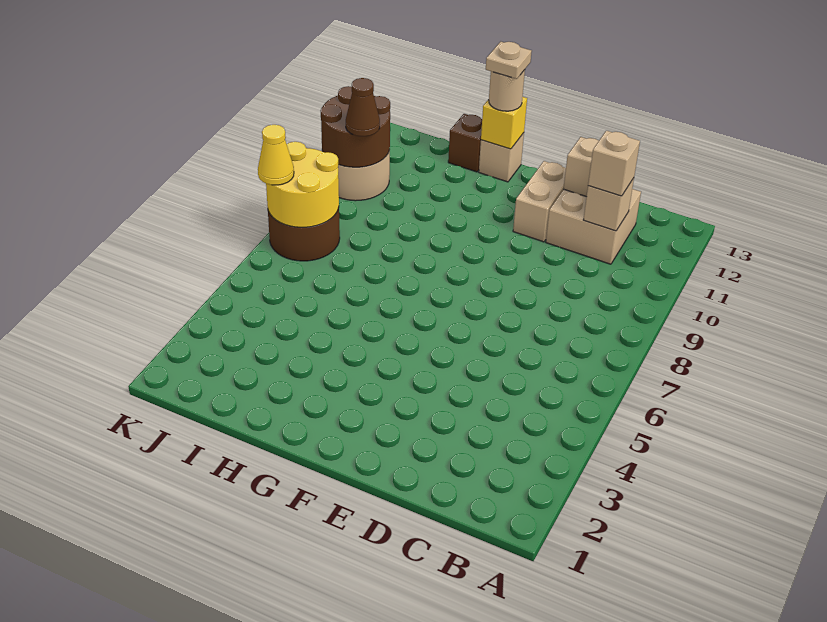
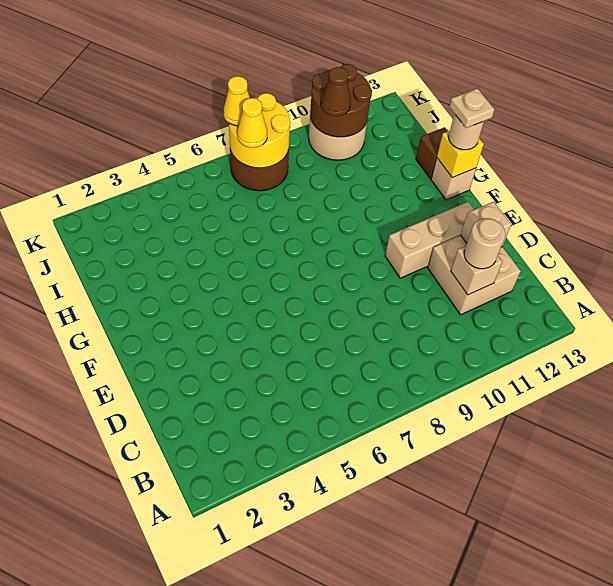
tan 1x1 brick [588,131,640,196] -> tan 1x1 round brick [464,218,505,269]
tan 1x2 brick [513,161,566,242] -> tan 1x3 brick [385,202,474,278]
none -> yellow 1x1 cone [237,98,267,148]

